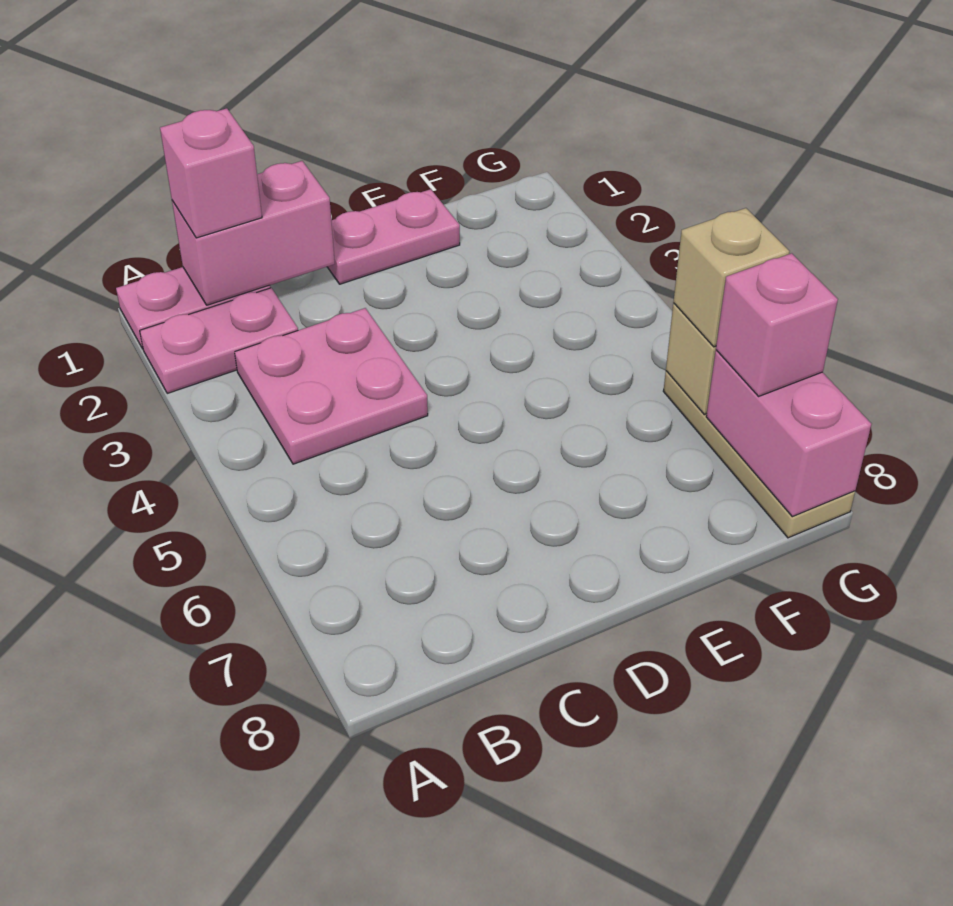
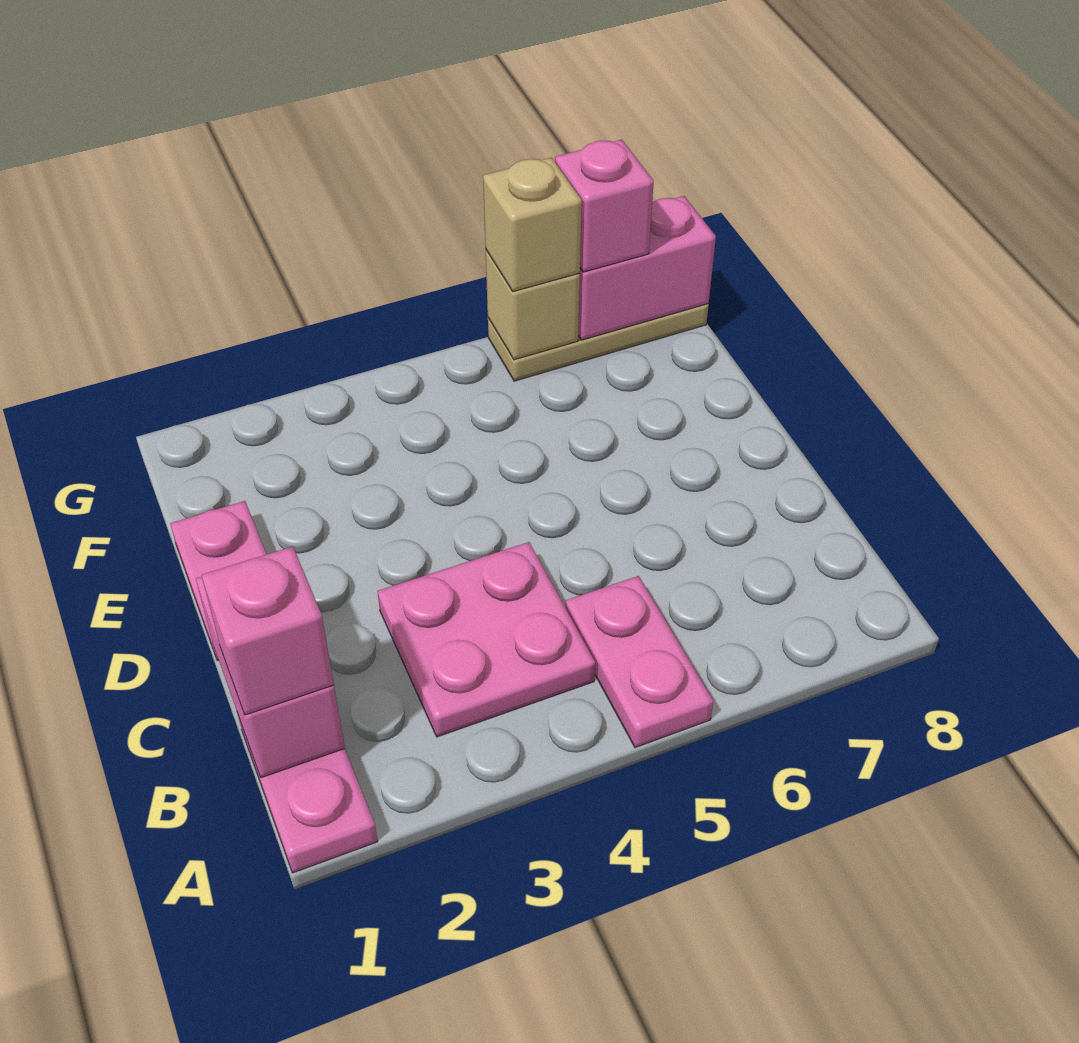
pink 1x2 plate [140,288,298,393] -> pink 1x2 plate moved to [566,576,713,748]

